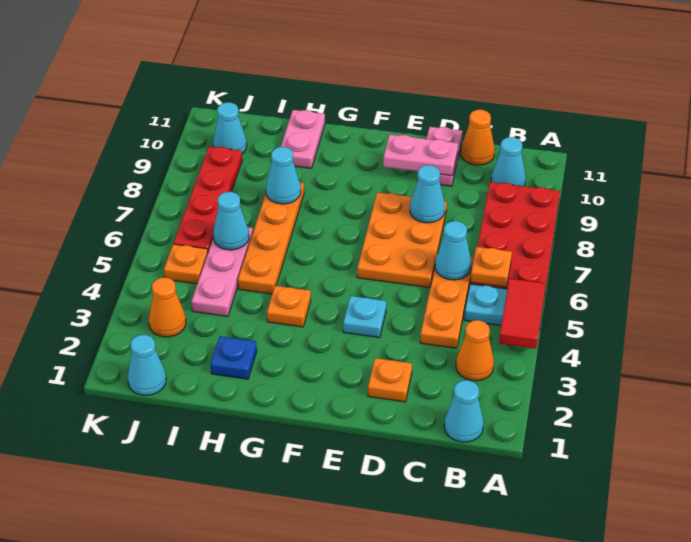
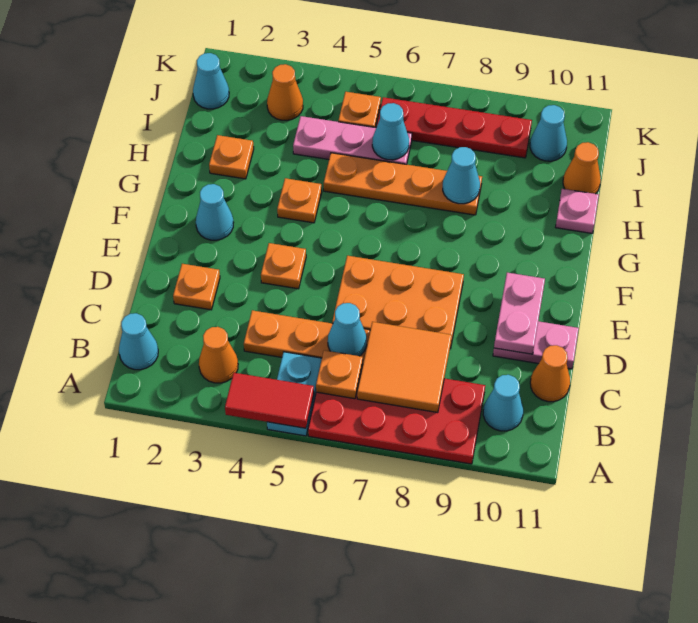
none -> orange 2x2 tile [357,322,452,413]
cyan 1x1 cone [410,165,445,223] -> cyan 1x1 cone moved to [196,184,234,240]
cyan 1x1 plate [343,296,386,338] -> orange 1x1 plate [261,243,306,289]
blue 1x1 plate [211,336,257,379] -> orange 1x1 plate [209,135,254,179]
pink 1x2 plate [281,110,325,168] -> pink 1x1 plate [556,189,599,233]
none -> orange 1x1 cone [563,142,601,194]

